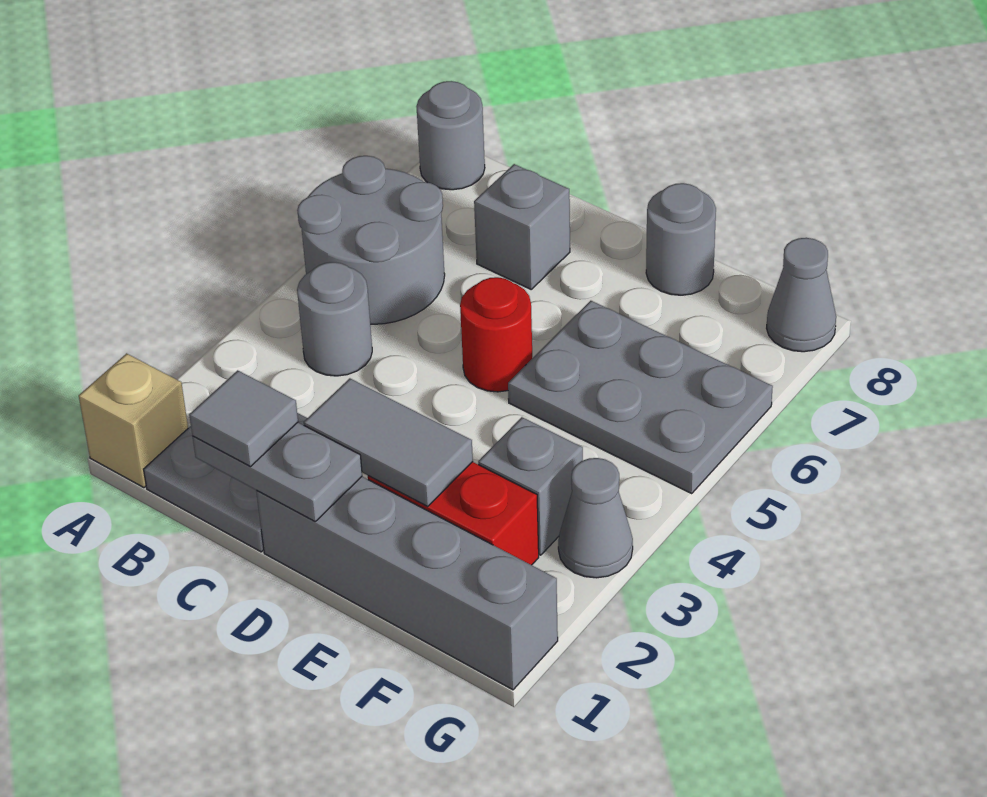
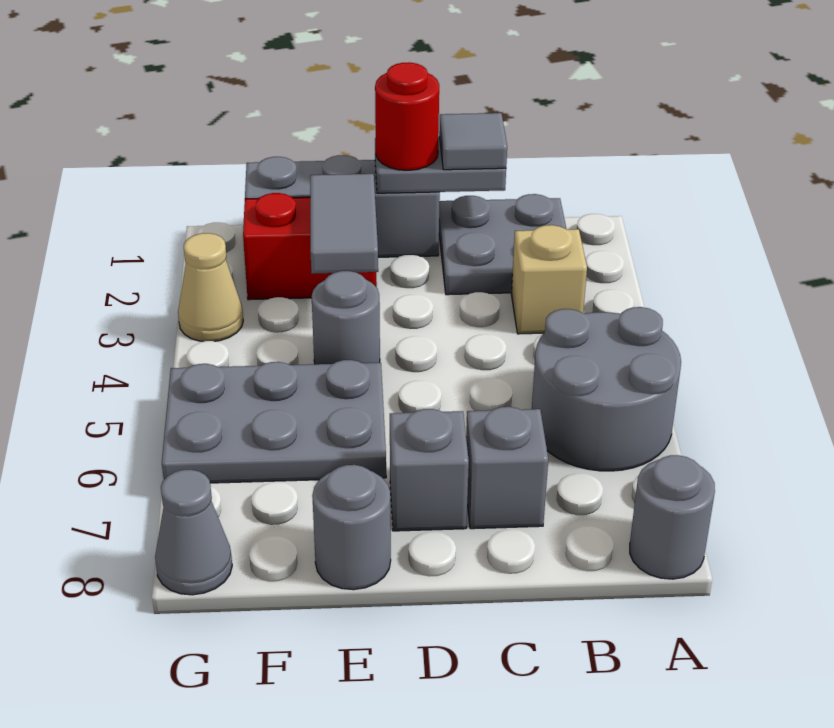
tan 1x1 brick [79,353,188,488] -> tan 1x1 brick moved to [511,225,587,334]
grey 1x1 round brick [297,262,372,376] -> grey 1x1 round brick moved to [312,271,380,364]
grey 1x4 brick [256,477,558,690] -> grey 1x3 brick [245,155,440,257]
grey 1x2 tile [304,378,473,506] -> grey 1x2 tile turned to [310,174,378,274]
red 1x1 round brick [460,277,532,392] -> red 1x1 round brick moved to [375,62,439,170]
grey 1x1 brick [478,417,583,555] -> grey 1x1 brick moved to [390,409,469,531]
grey 1x1 cone [558,458,633,578] -> tan 1x1 cone [178,233,243,341]

